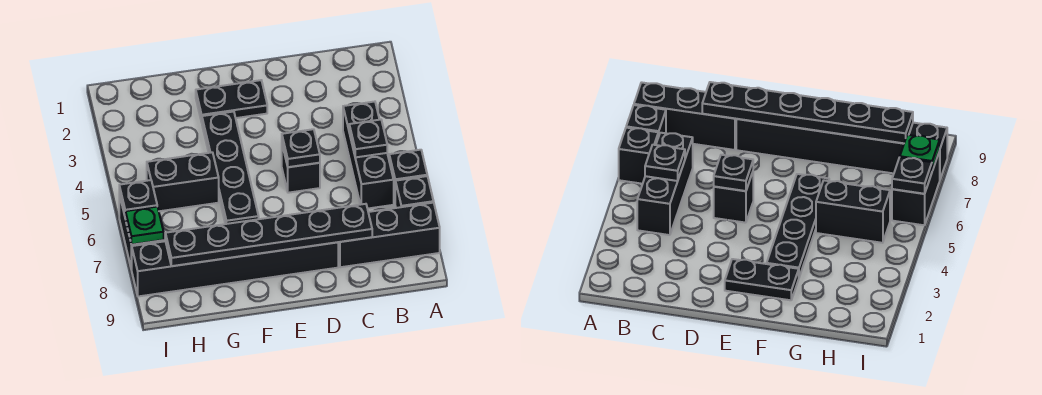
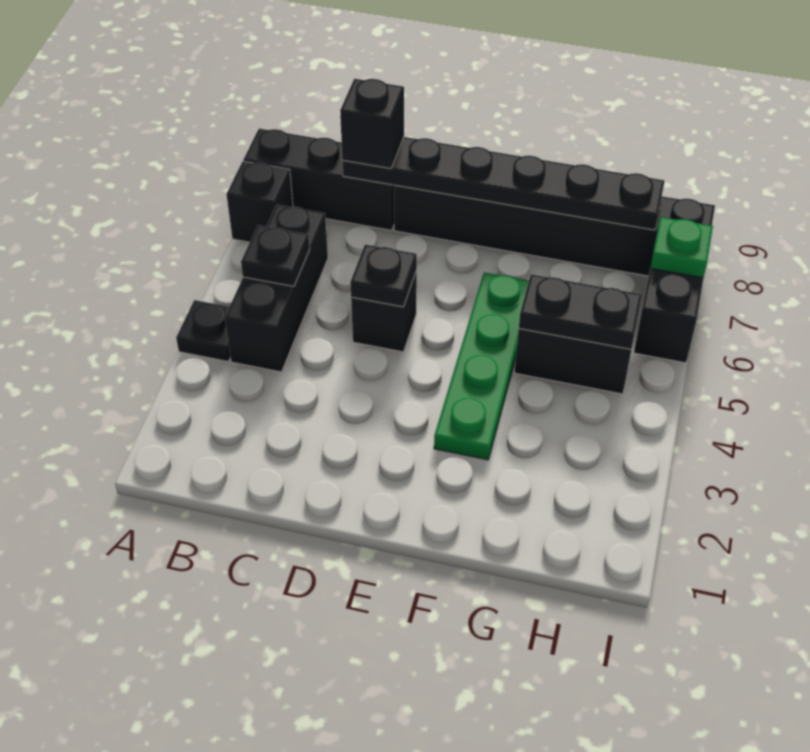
black 1x1 brick [389,150,427,202] -> black 1x1 brick moved to [340,79,404,169]
black 1x2 plate [196,80,267,122] -> black 1x2 plate moved to [519,274,642,349]
black 1x4 plate [202,112,259,224] -> green 1x4 plate [434,272,529,460]
black 1x1 plate [119,180,157,215] -> black 1x1 plate moved to [176,300,230,362]

